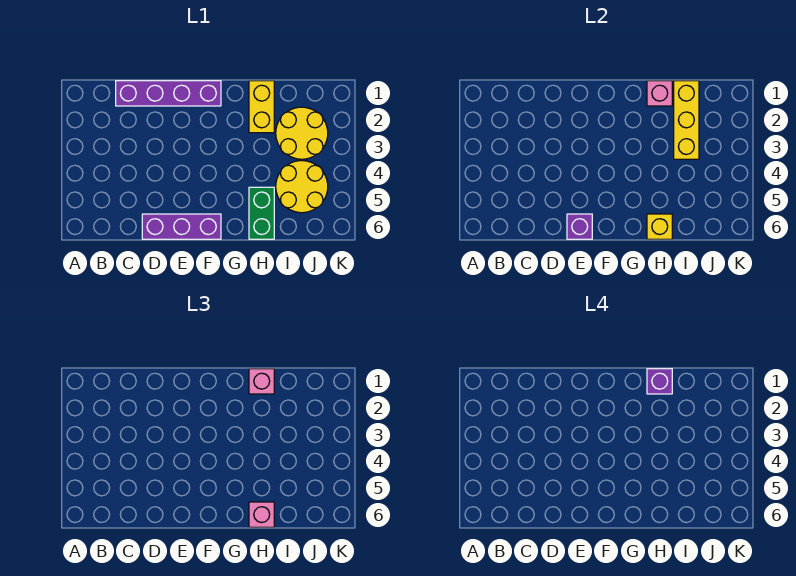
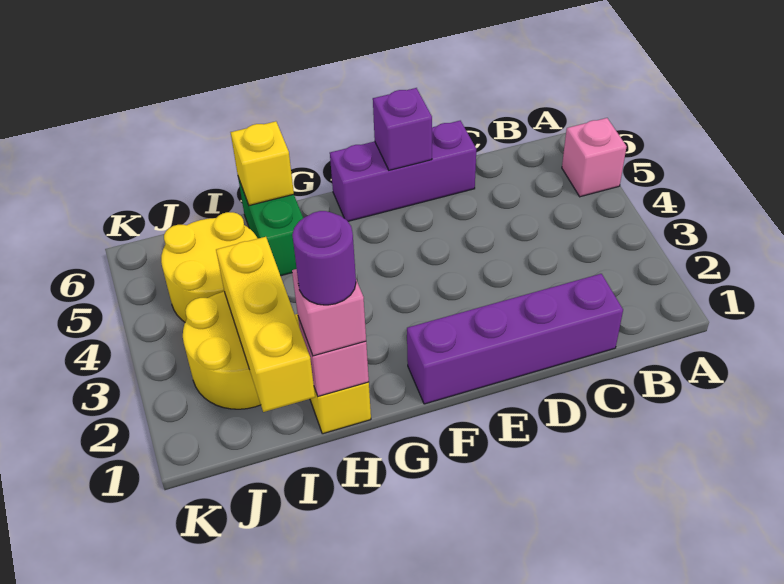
purple 1x1 brick [647,369,672,394] -> purple 1x1 round brick [292,211,356,305]
pink 1x1 brick [249,502,274,527] -> pink 1x1 brick moved to [562,118,627,197]

